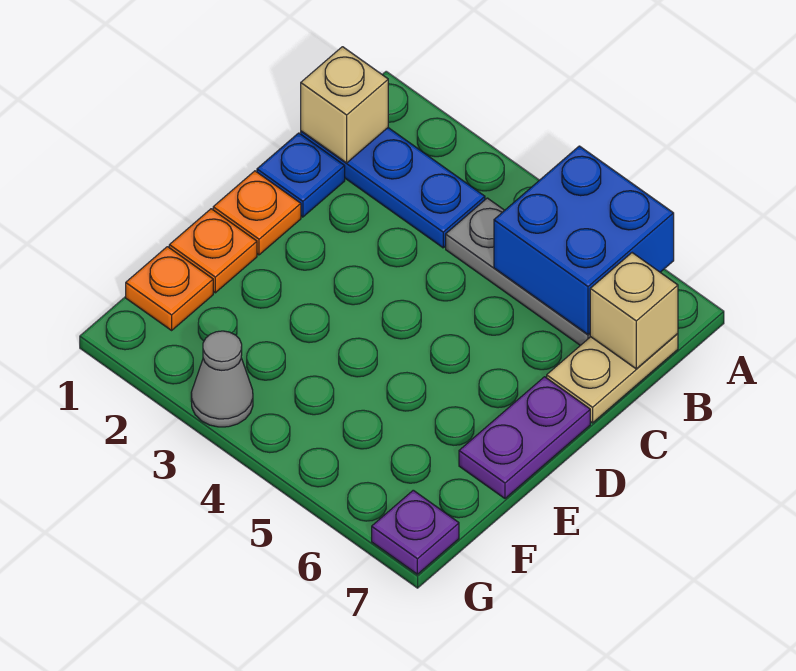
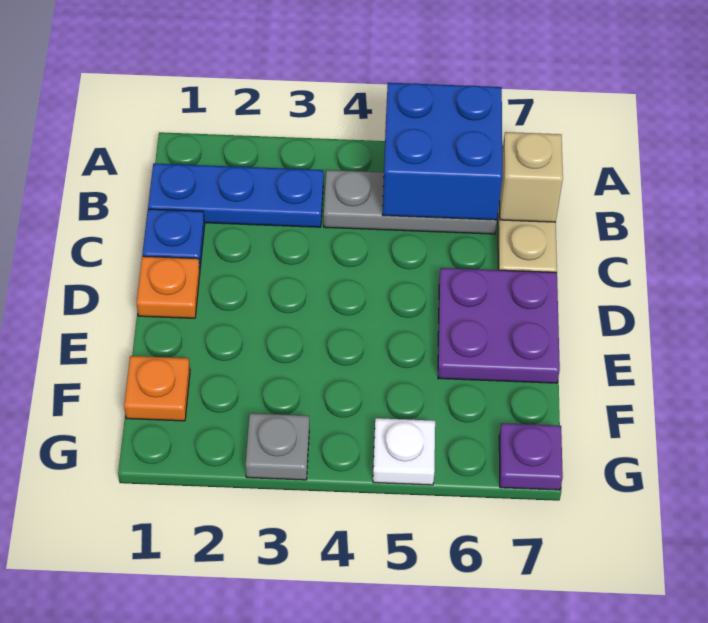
tan 1x1 brick [301,47,388,163] -> none
purple 1x2 plate [459,377,590,498] -> purple 2x2 plate [438,268,560,383]
orange 1x1 plate [169,209,257,293] -> none
grey 1x1 cone [191,331,253,427] -> grey 1x1 plate [246,413,309,480]
none -> white 1x1 plate [373,418,435,485]

